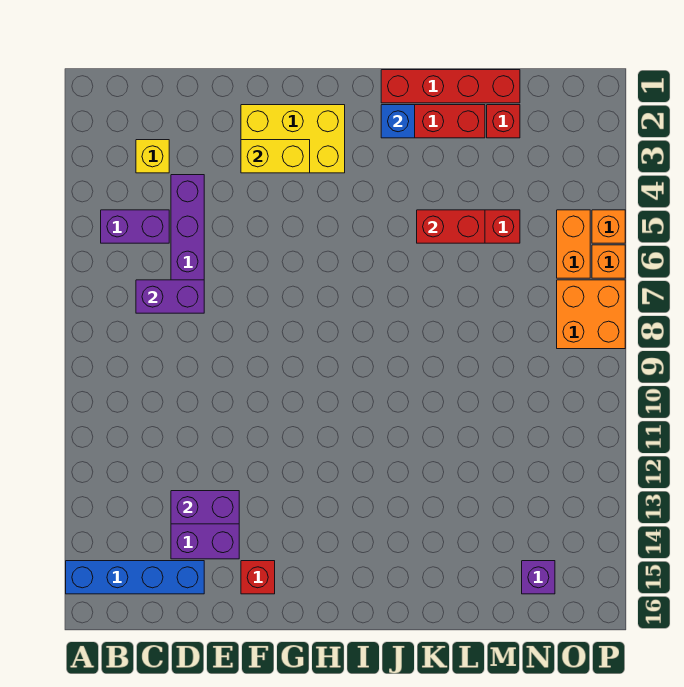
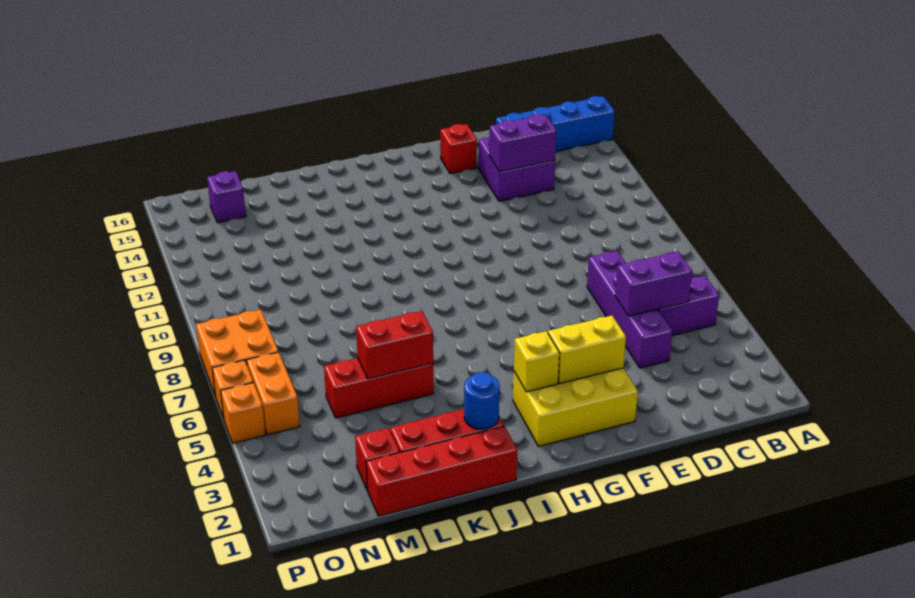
yellow 1x1 brick [136,140,169,173] -> yellow 1x1 brick moved to [514,331,559,392]
purple 1x2 brick [136,280,204,313] -> purple 1x2 brick moved to [615,252,692,316]
blue 1x1 brick [381,105,415,138] -> blue 1x1 round brick [464,372,500,429]

